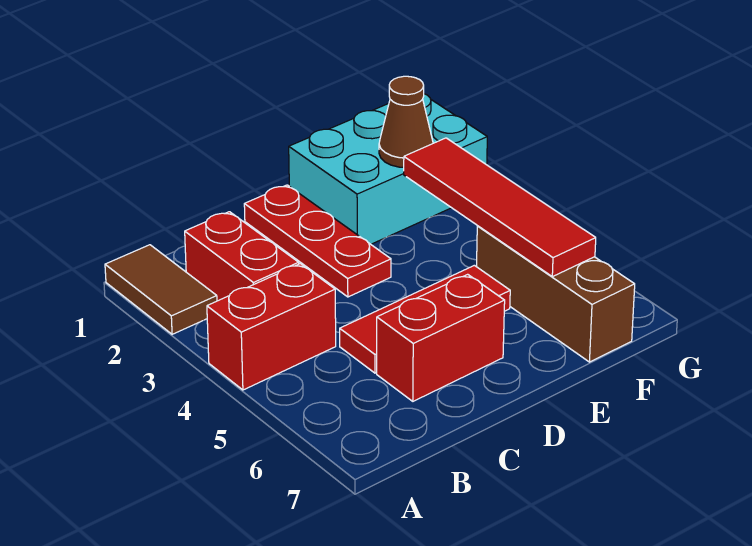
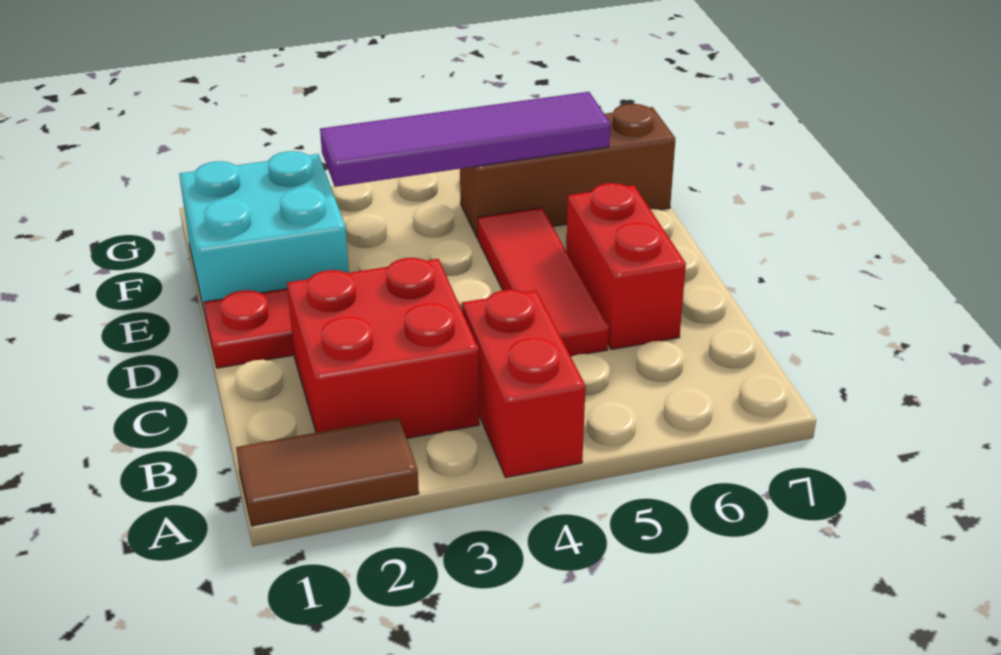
red 1x2 brick [185,212,299,301] -> red 2x2 brick [287,258,479,438]
cyan 2x3 brick [289,94,487,244] -> cyan 2x2 brick [179,151,349,322]
brown 1x1 cone [379,76,433,167] -> none
red 1x4 tile [404,138,596,277] -> purple 1x4 tile [320,92,611,187]

